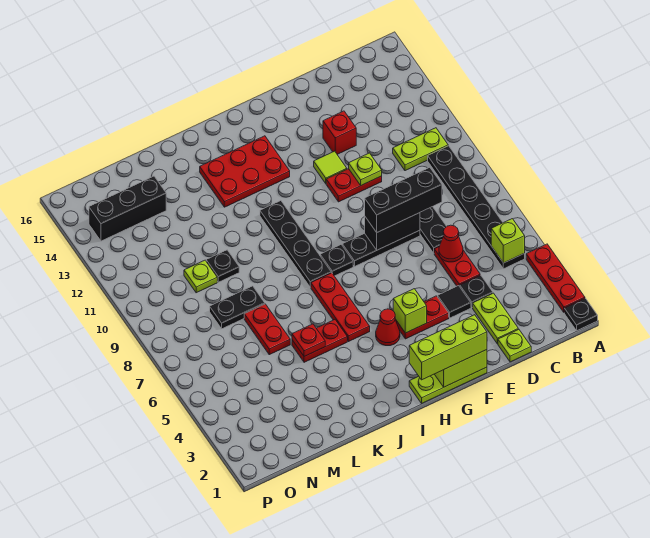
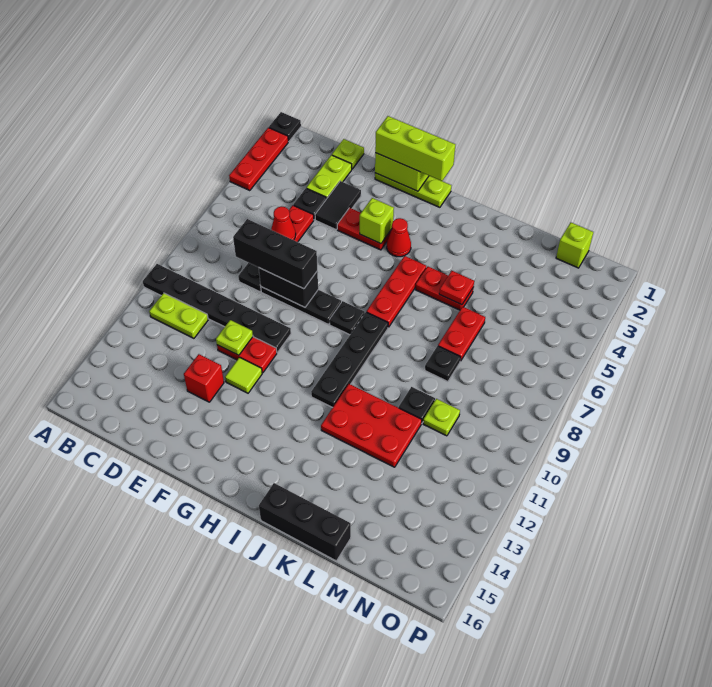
black 1x6 plate [428,146,525,269] -> black 1x6 plate turned to [143,264,291,352]
lime 1x1 brick [491,219,525,263] -> lime 1x1 brick moved to [556,223,593,268]
black 1x1 tile [438,286,471,318] -> black 1x2 tile [315,181,361,230]
red 2x3 plate [200,136,290,207] -> red 2x3 plate moved to [321,384,422,467]
black 1x2 plate [210,286,265,329] -> black 1x1 plate [425,346,461,382]
black 1x3 brick [89,176,166,241] -> black 1x3 brick moved to [259,483,351,561]

